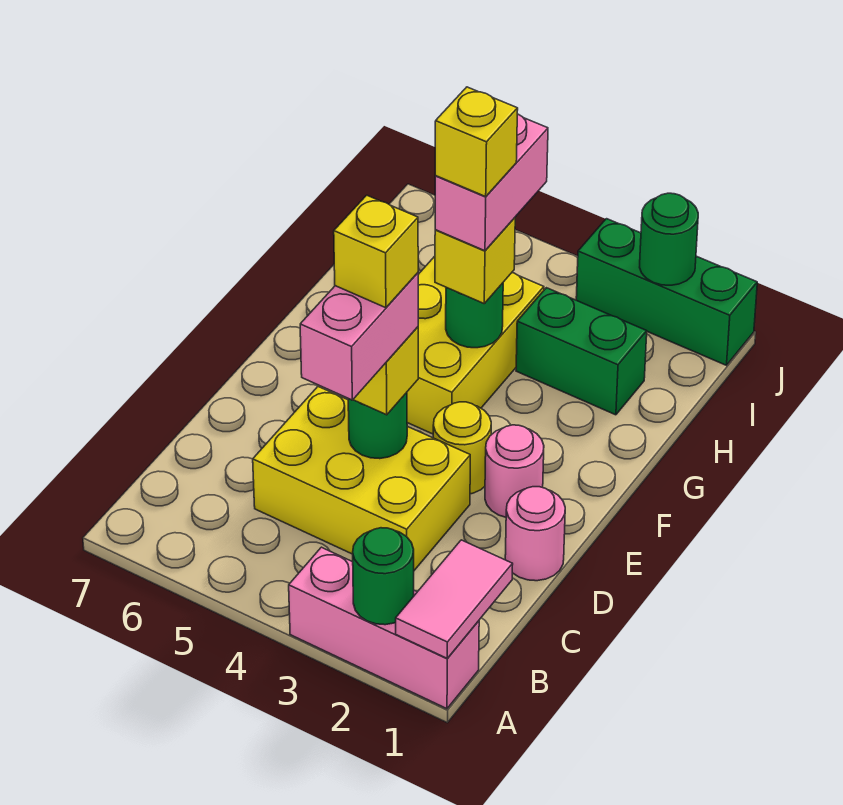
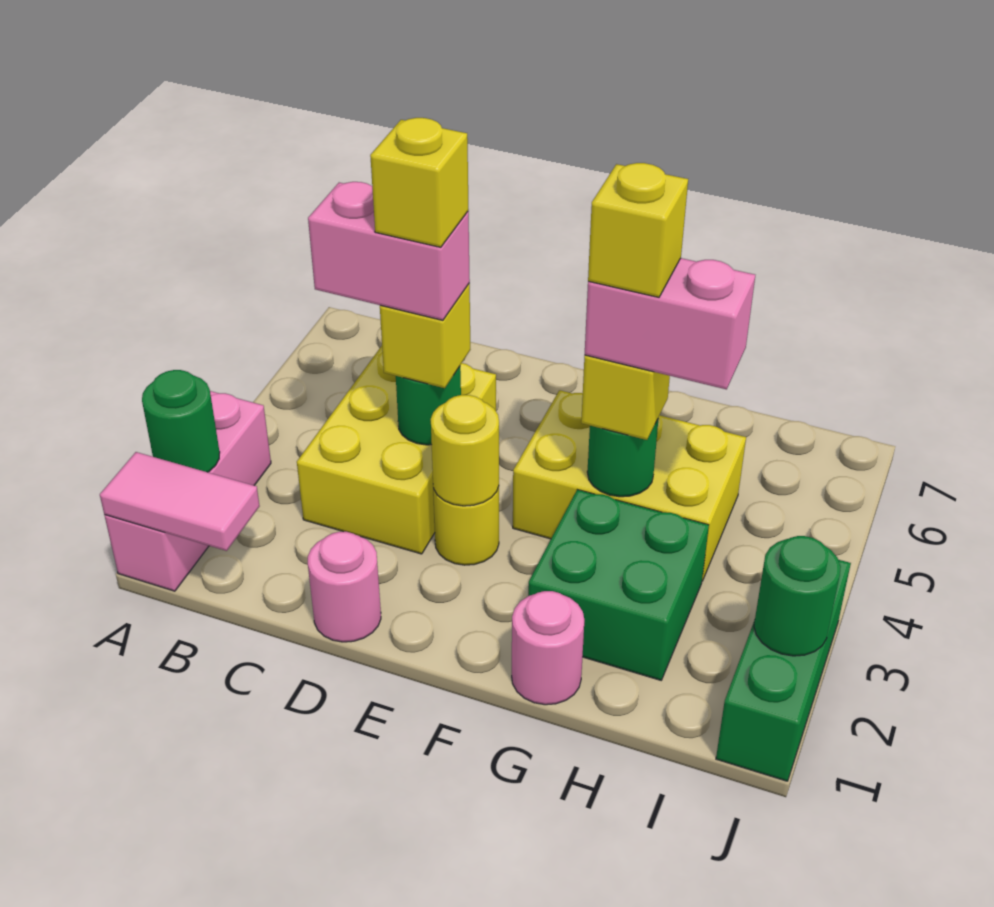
pink 1x1 round brick [485,425,544,517] -> pink 1x1 round brick moved to [512,591,584,705]
none -> yellow 1x1 round brick [431,395,499,506]
green 1x2 brick [516,288,647,415] -> green 2x2 brick [528,490,709,680]

